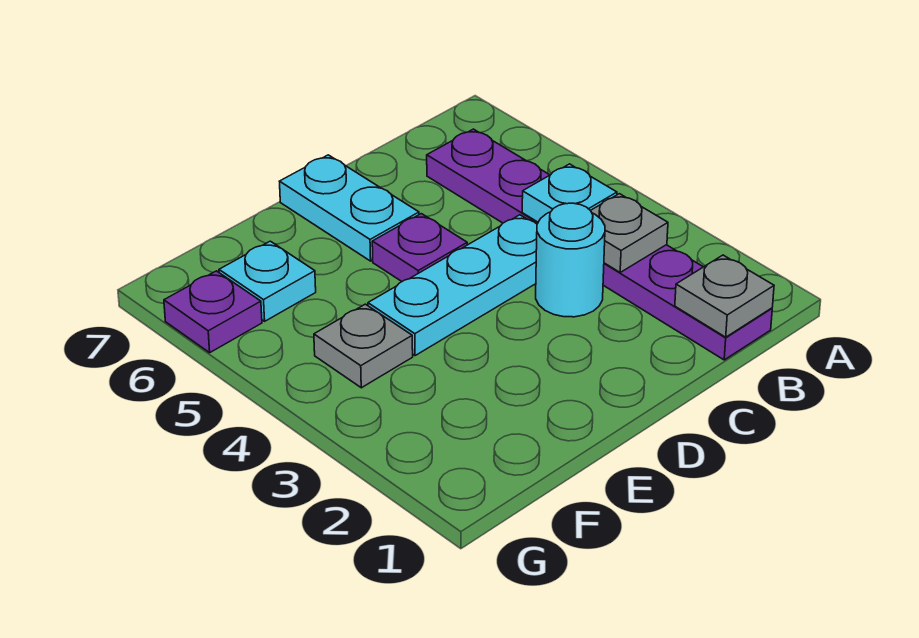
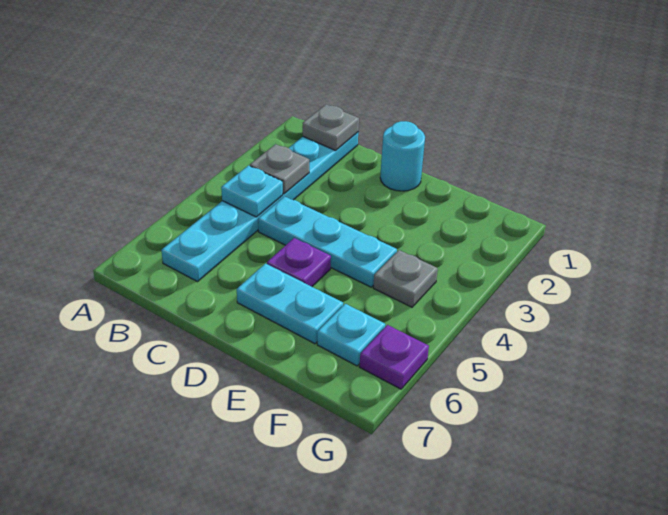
purple 1x6 plate [427,129,772,360] -> cyan 1x6 plate [161,132,358,282]
cyan 1x1 round brick [536,203,605,317] -> cyan 1x1 round brick moved to [380,121,425,191]
cyan 1x2 plate [279,155,419,261] -> cyan 1x2 plate turned to [237,264,343,344]

